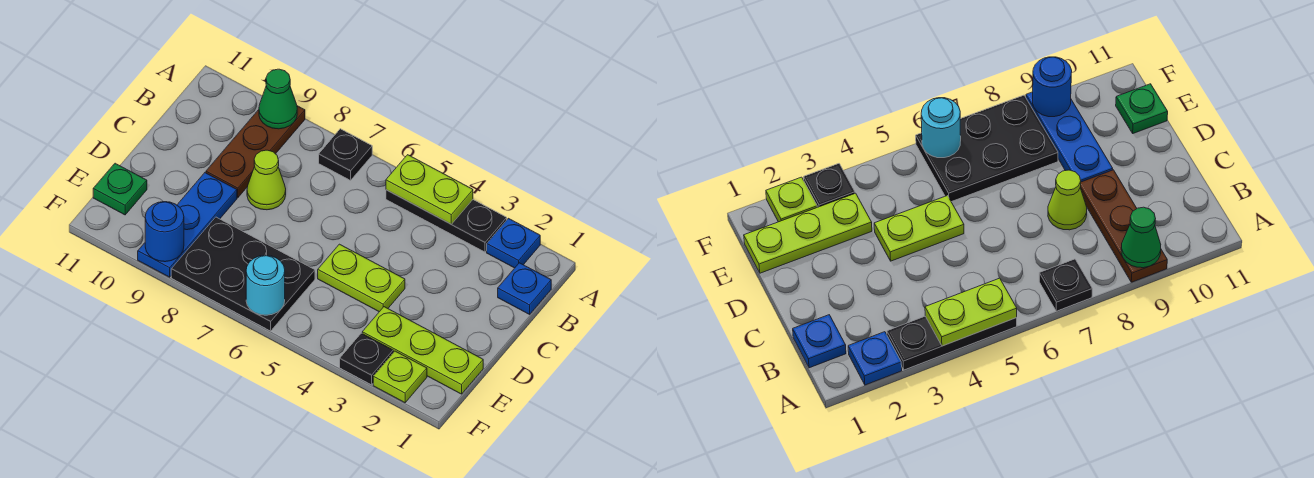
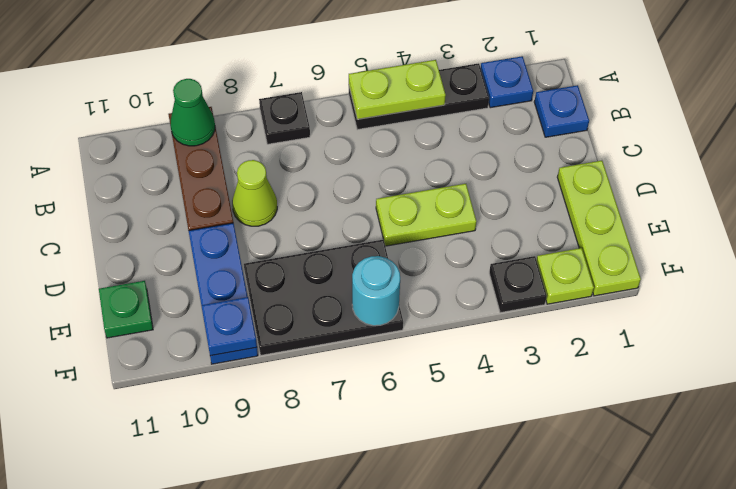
lime 1x3 plate [362,307,483,394] -> lime 1x3 plate turned to [557,161,641,296]
blue 1x1 round brick [145,202,184,262] -> blue 1x1 plate [201,297,257,356]

